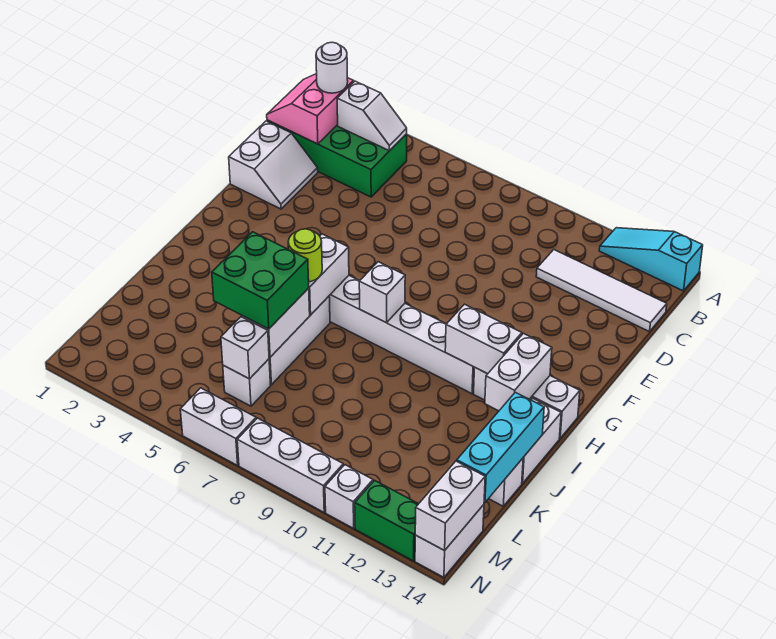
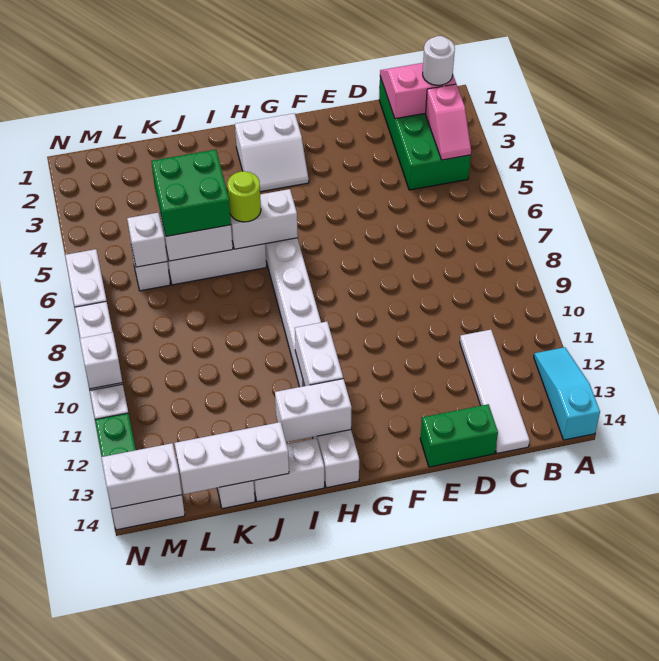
white 1x2 slope [337,81,407,151] -> pink 1x2 slope [426,84,471,160]
white 2x2 slope [229,121,318,209] -> white 2x2 slope moved to [235,113,309,192]
none -> green 1x2 brick [420,404,498,467]
white 1x1 brick [359,262,405,323] -> white 1x1 brick moved to [80,332,122,389]
cyan 1x3 brick [457,392,544,502] -> white 1x3 brick [175,422,289,494]

